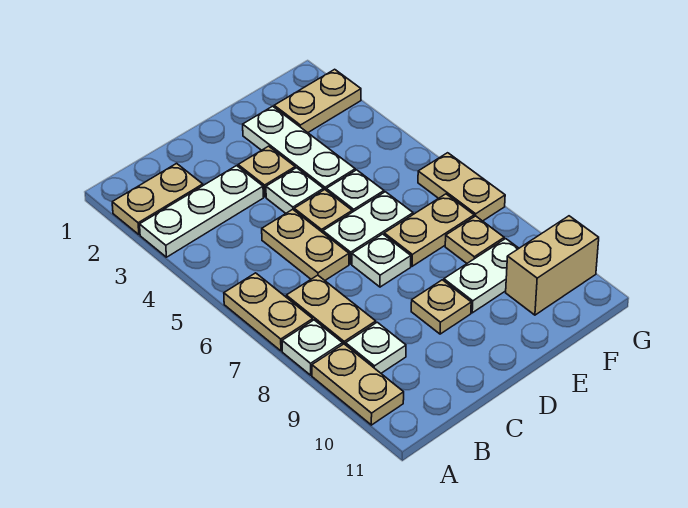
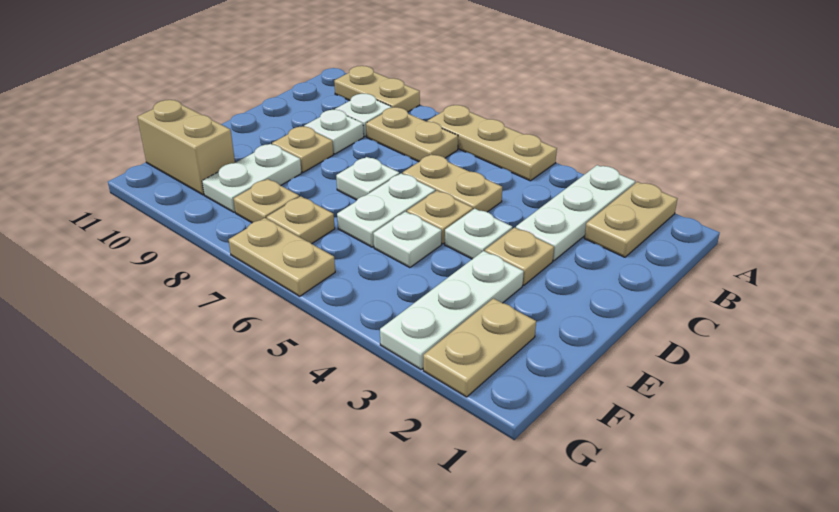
tan 1x2 plate [224,273,313,351] -> tan 1x3 plate [427,105,557,181]
white 1x1 plate [282,320,343,375] -> white 1x1 plate moved to [304,110,364,154]
white 1x3 plate [243,106,355,190] -> white 1x3 plate turned to [380,251,524,369]
tan 1x2 plate [384,194,474,266] -> tan 1x1 plate [267,196,335,244]
tan 1x2 brick [506,216,599,315] -> tan 1x2 brick turned to [138,100,235,195]

